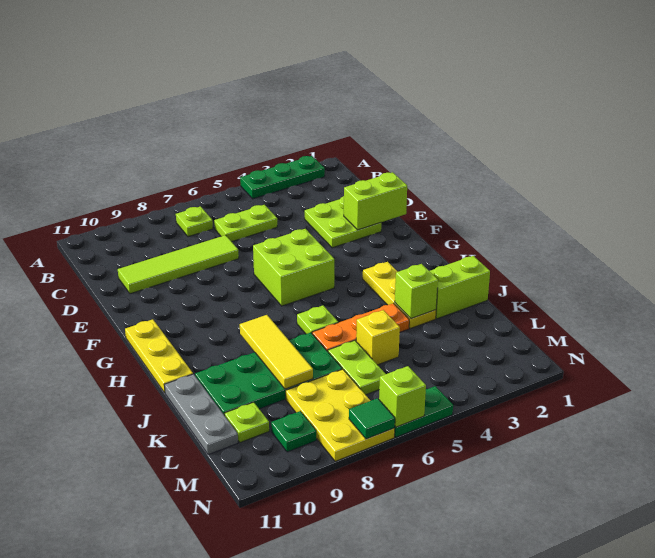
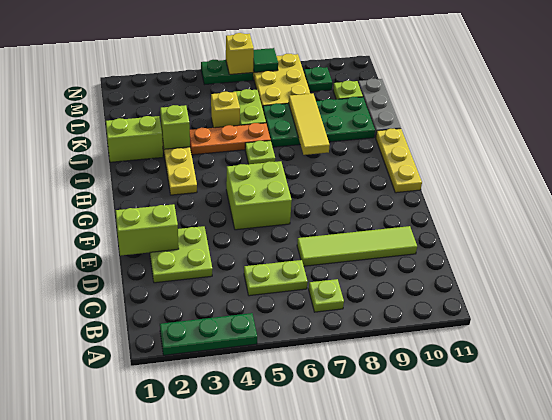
lime 1x1 brick [379,366,426,427] -> yellow 1x1 brick [226,33,254,74]

